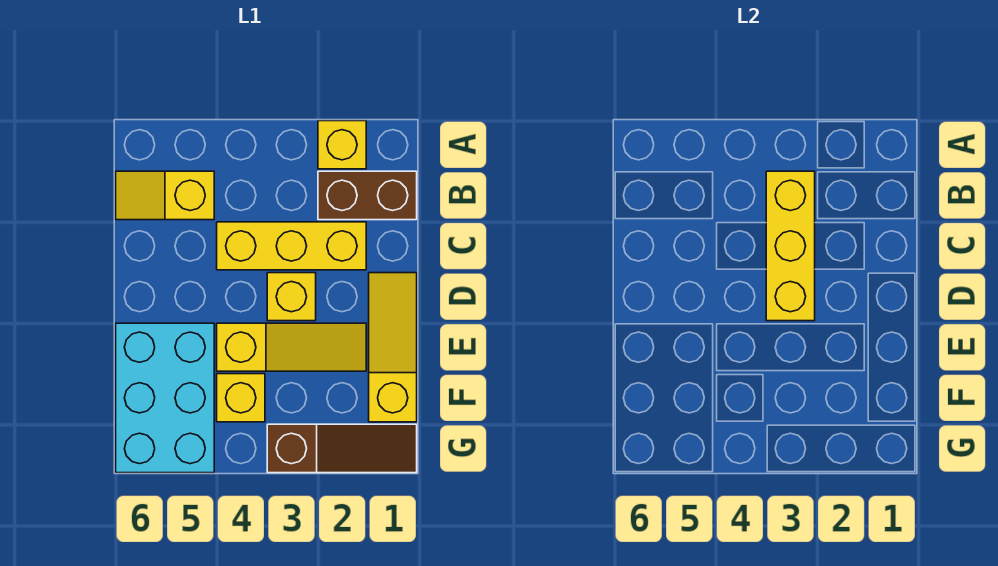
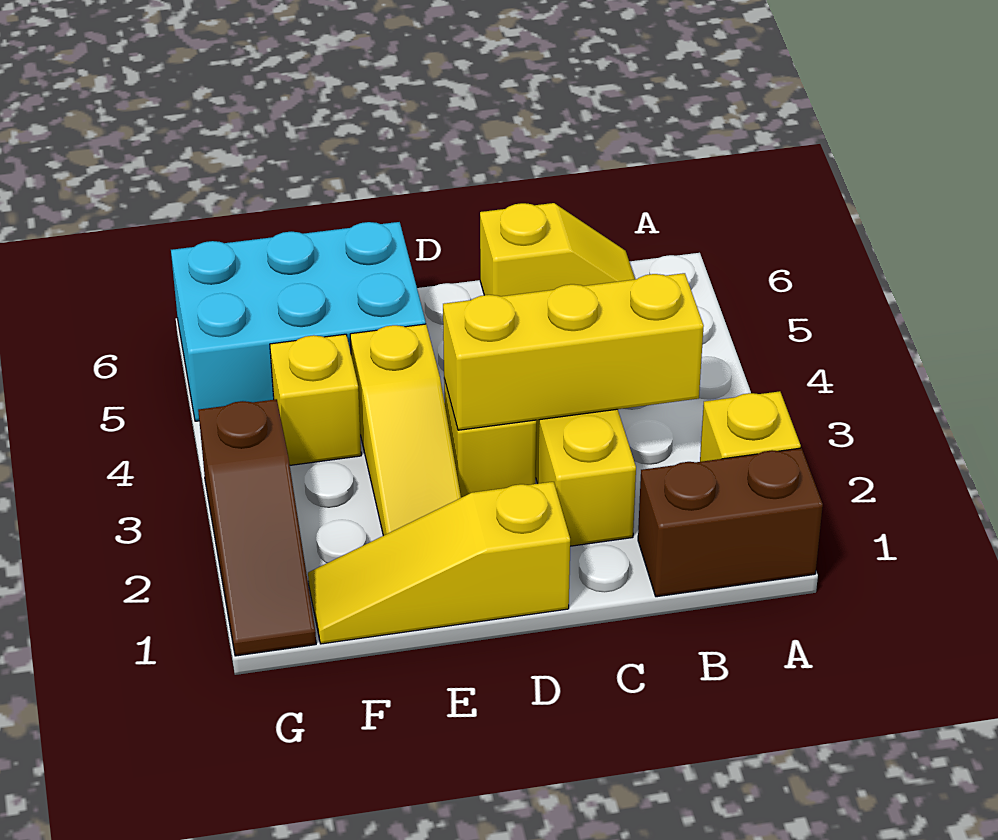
brown 1x2 brick [318,171,417,220] -> brown 1x2 brick turned to [638,448,823,597]
yellow 1x2 slope [116,171,214,220] -> yellow 1x2 slope turned to [480,203,635,296]
yellow 1x3 slope [369,273,417,422] -> yellow 1x3 slope turned to [308,482,570,644]

